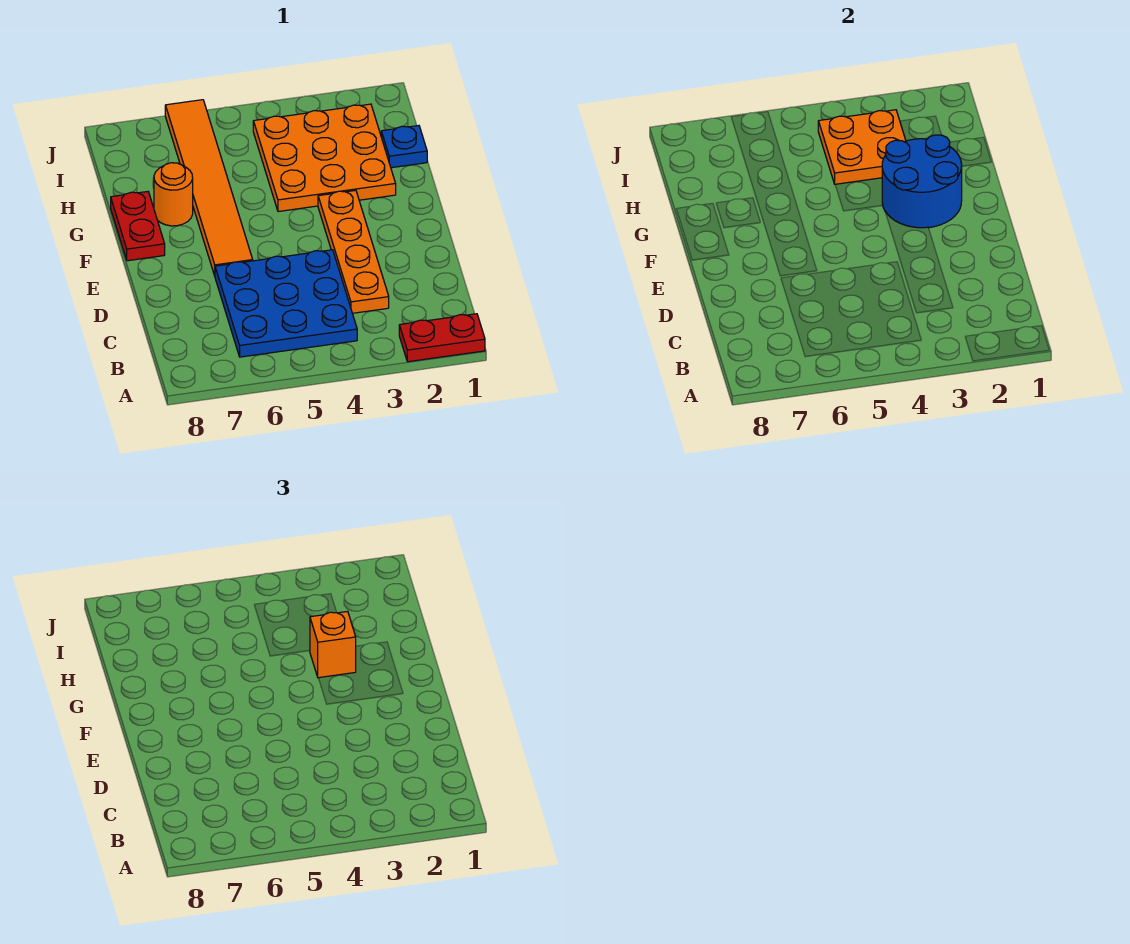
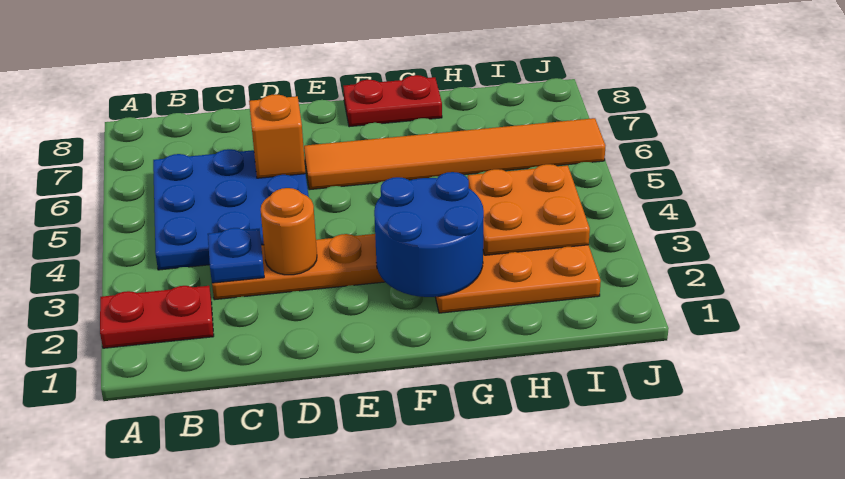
red 1x2 plate [399,314,485,362] -> red 1x2 plate turned to [100,286,214,348]
orange 1x1 brick [310,611,356,678] -> orange 1x1 brick moved to [249,94,305,178]
orange 1x1 round brick [154,163,193,226] -> orange 1x1 round brick moved to [261,188,317,275]
blue 1x1 plate [381,126,427,168] -> blue 1x1 plate moved to [208,228,264,283]

